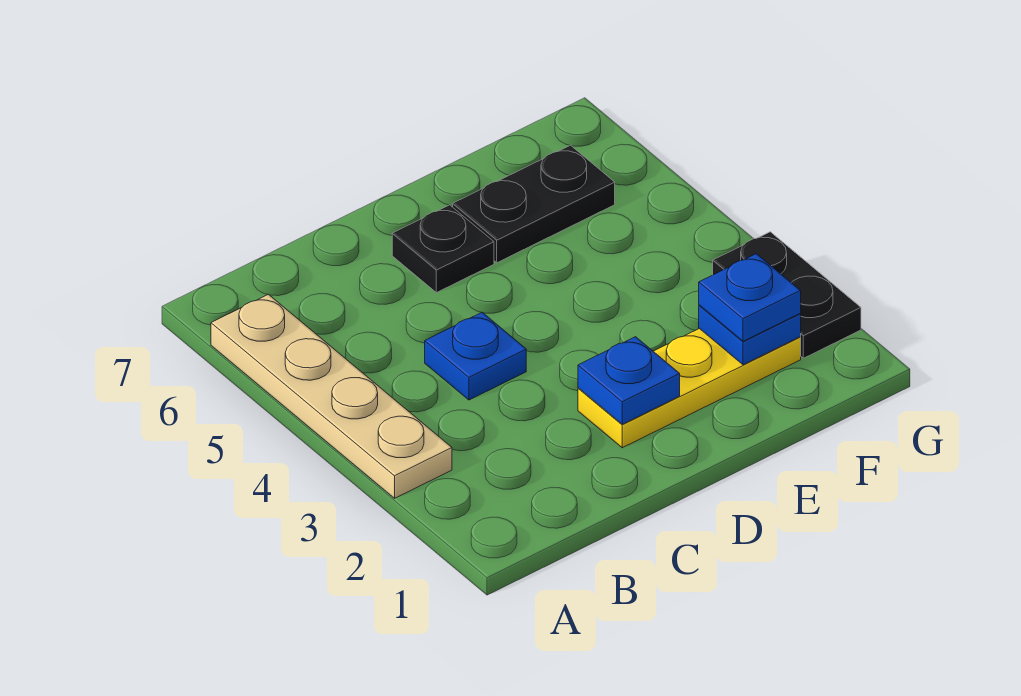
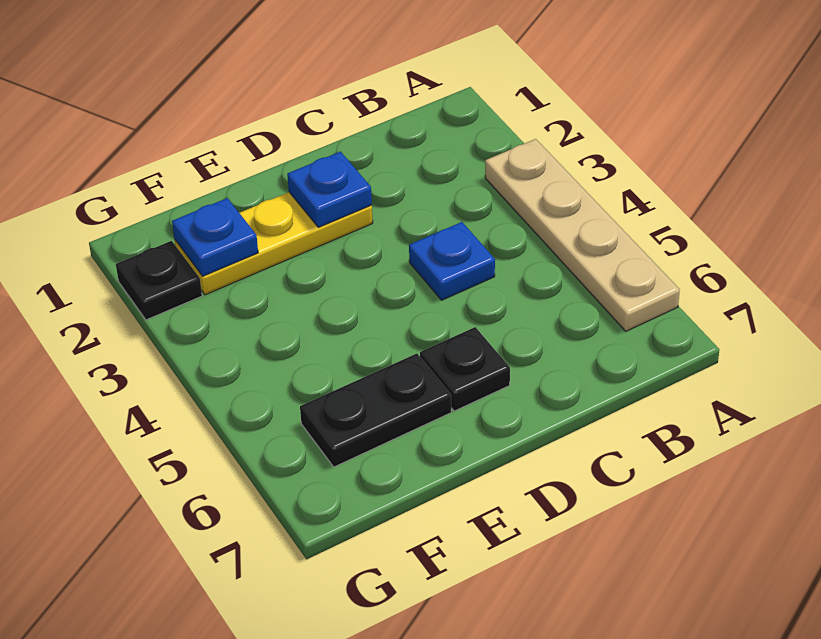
blue 1x1 plate [699,254,801,341] -> none
black 1x2 plate [713,232,861,358] -> black 1x1 plate [116,241,202,320]

